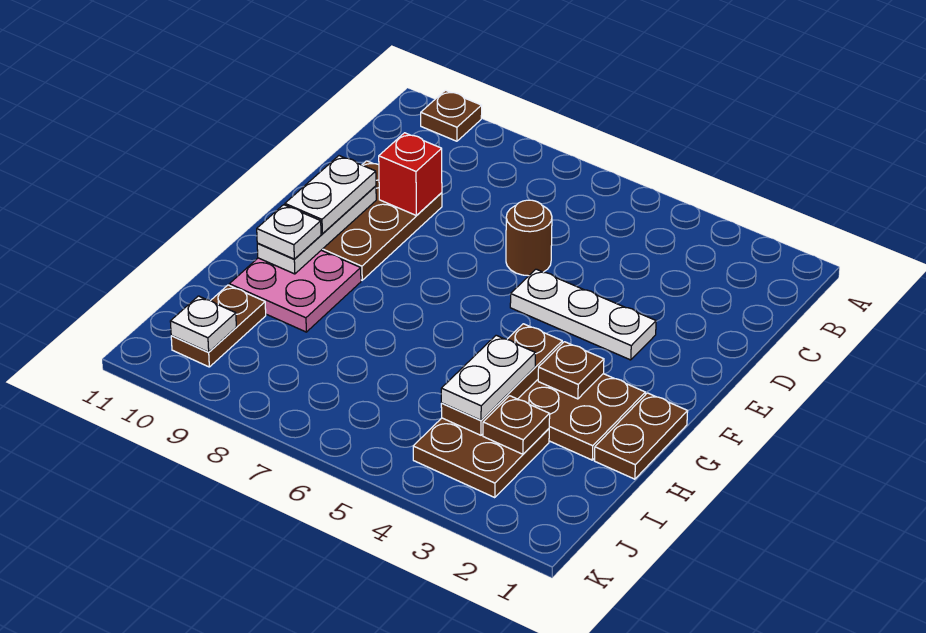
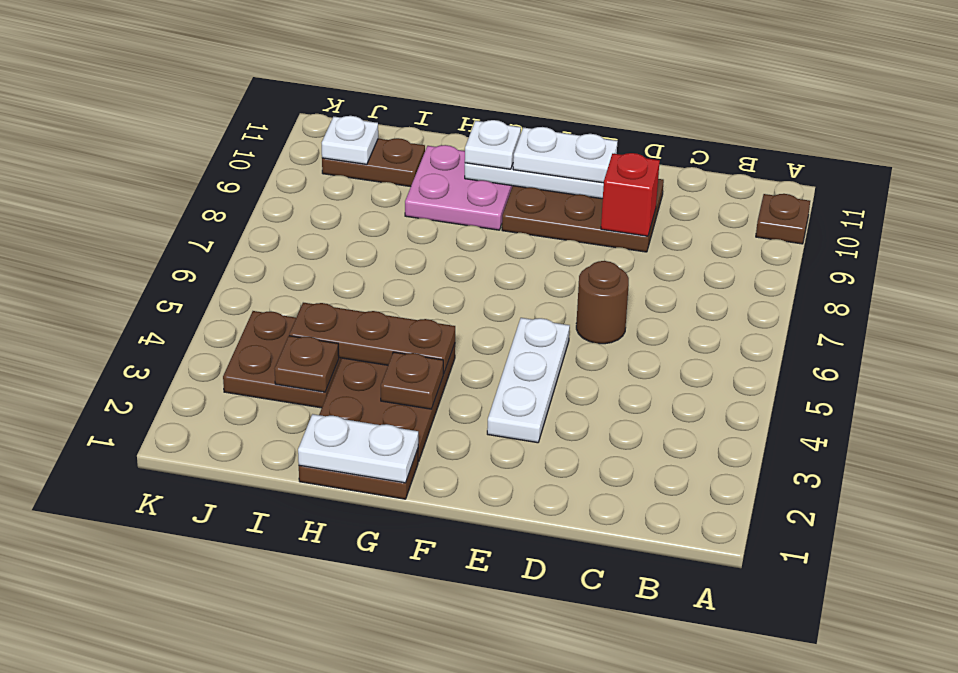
white 1x2 plate [441,335,535,420] -> white 1x2 plate moved to [298,414,418,483]

